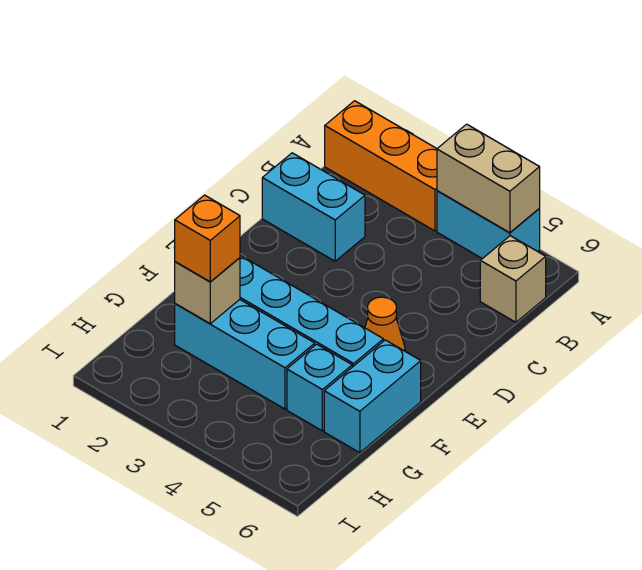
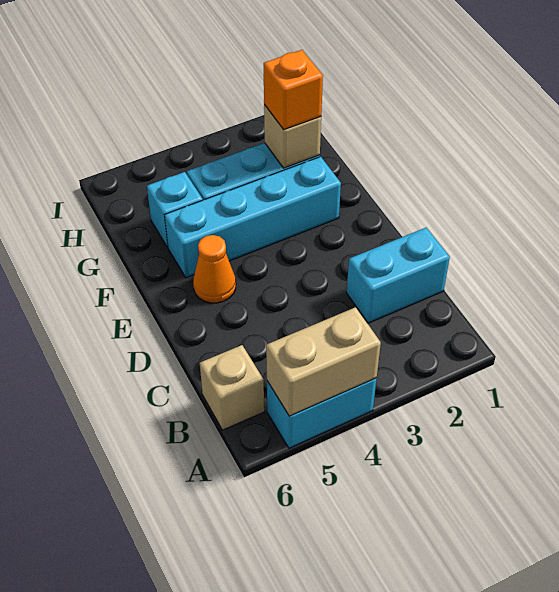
orange 1x3 brick [325,101,437,231] -> none
cyan 1x2 brick [324,340,421,453] -> none

